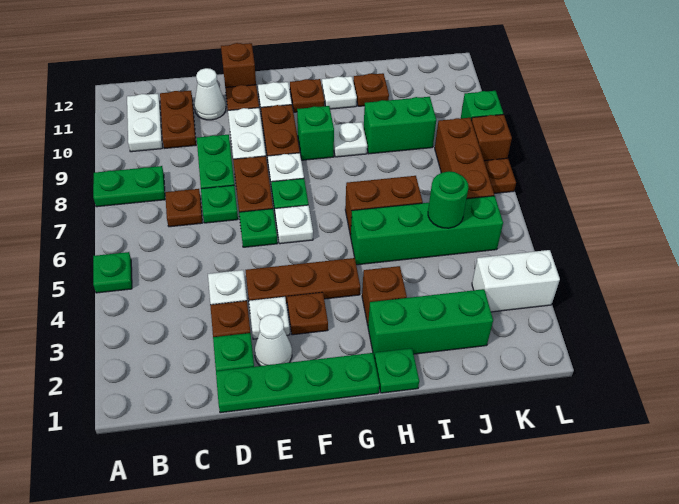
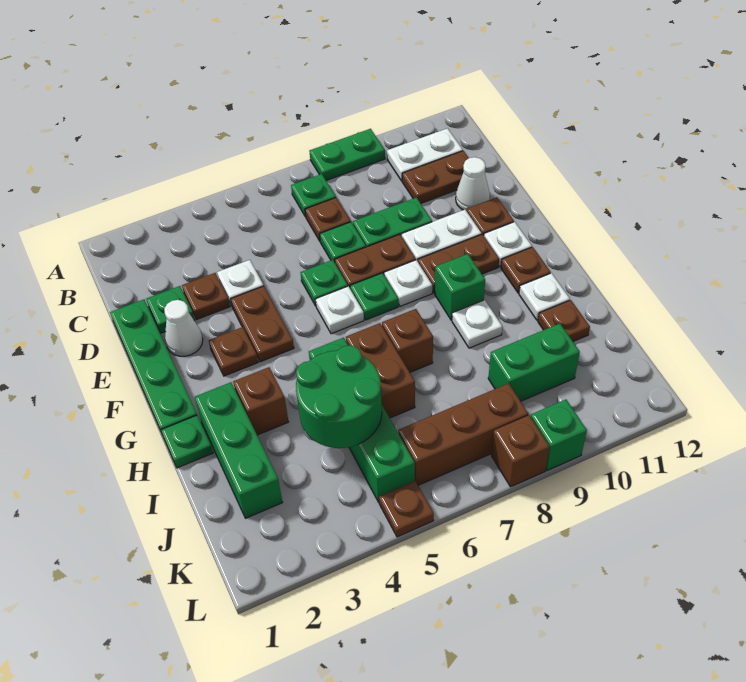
green 1x1 plate [93,252,132,293] -> green 1x1 plate moved to [291,174,336,217]
green 1x2 plate [93,166,165,207] -> green 1x2 plate turned to [309,129,385,180]
white 1x1 plate [249,297,290,339] -> none
brown 1x3 plate [246,258,360,303] -> brown 1x2 plate [231,286,294,362]
brown 1x1 brick [221,43,256,87] -> brown 1x1 brick moved to [382,309,433,372]
green 1x2 brick [364,97,436,154] -> green 1x2 brick turned to [488,324,580,401]
green 1x1 round brick [428,171,468,228] -> green 2x2 round brick [296,345,382,448]
white 1x2 brick [472,250,560,312] -> none
brown 1x1 plate [484,158,516,193] -> brown 1x1 plate moved to [379,481,434,537]

